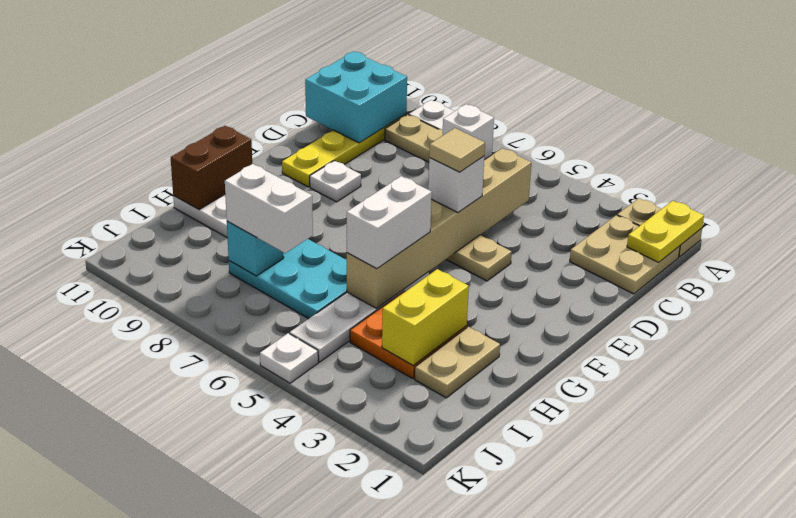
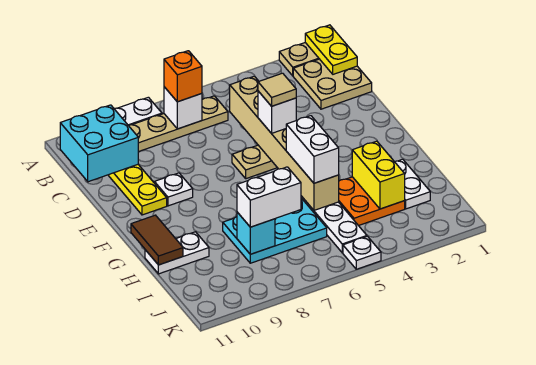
none -> orange 1x1 brick [164,51,202,102]
brown 1x2 brick [171,126,252,209] -> brown 1x2 tile [131,215,183,265]
tan 1x2 plate [415,327,500,398] -> white 1x2 plate [394,159,430,209]

